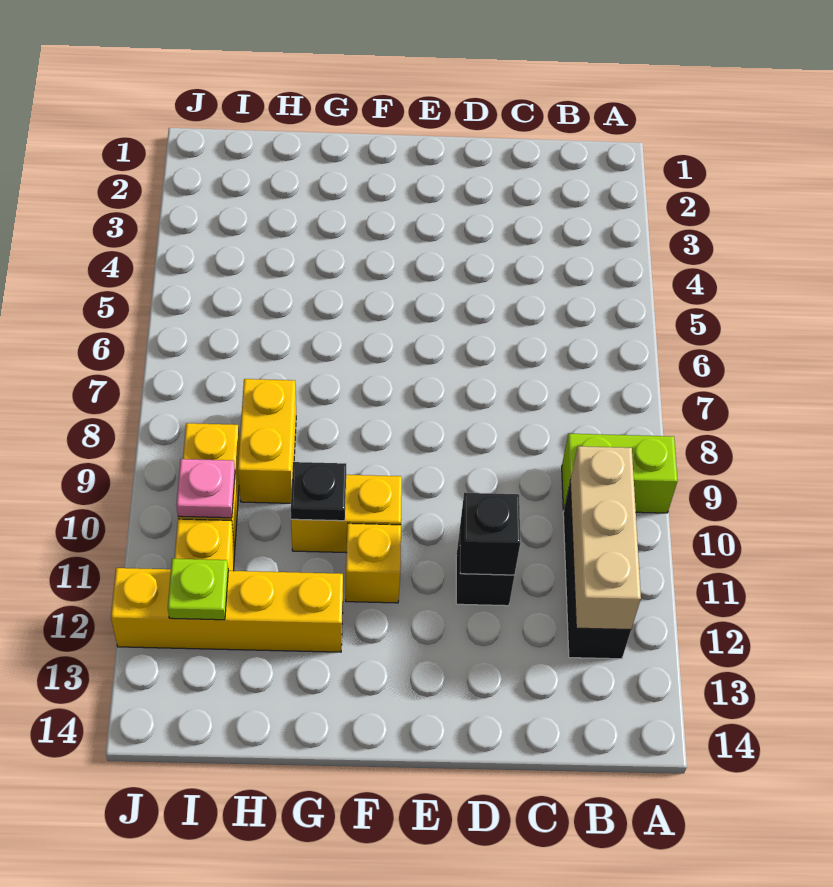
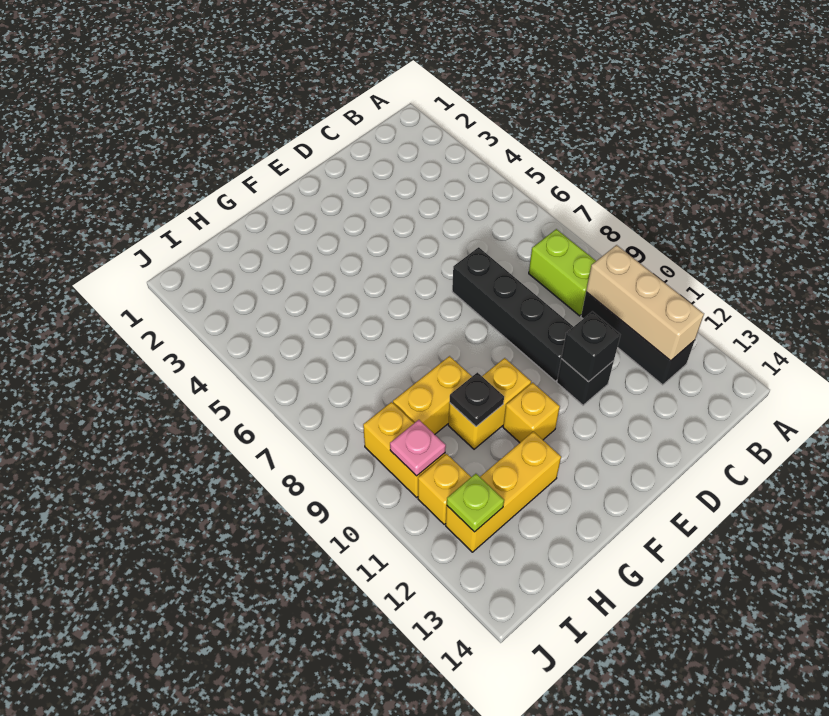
lime 1x2 brick [562,434,678,513] -> lime 1x2 brick turned to [529,229,596,316]
none -> black 1x4 brick [452,247,573,381]
yellow 1x4 brick [111,568,343,652] -> yellow 1x3 brick [446,432,561,552]
yellow 1x2 brick [238,379,296,503] -> yellow 1x2 brick turned to [393,356,472,434]

